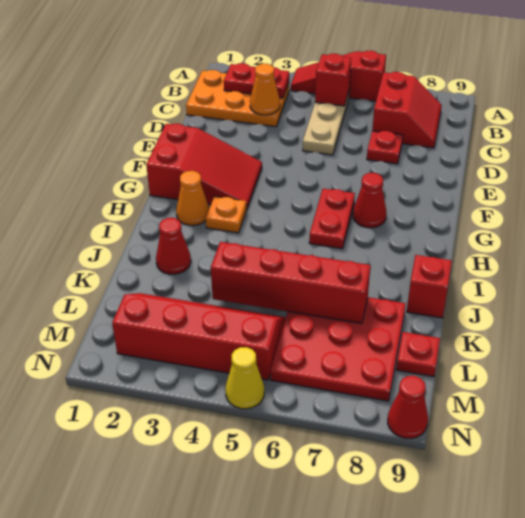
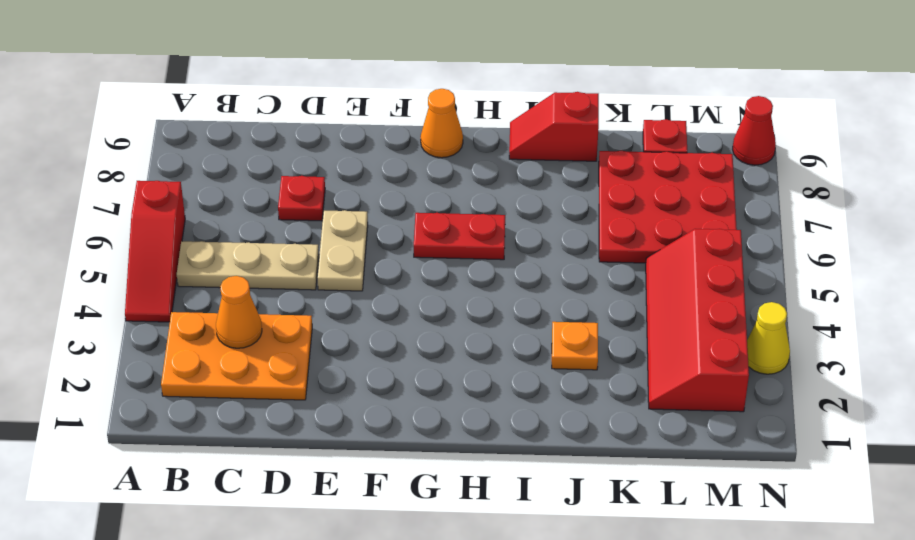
orange 2x3 plate [186,70,289,127] -> orange 2x3 plate turned to [161,312,312,400]
red 1x2 plate [224,63,289,98] -> none
red 1x1 brick [315,54,351,106] -> none
red 2x2 slope [372,72,442,148] -> none
none -> tan 1x2 plate [317,210,368,291]
red 2x3 slope [146,124,262,210] -> none
red 1x1 cone [353,173,386,228] -> none
orange 1x1 cone [176,171,209,226] -> orange 1x1 cone moved to [421,89,463,158]
orange 1x1 plate [206,196,246,233] -> orange 1x1 plate moved to [552,322,598,370]
red 1x1 cone [156,218,191,274] -> none
red 1x4 brick [211,242,371,323] -> none
yellow 1x1 cone [225,347,264,409] -> yellow 1x1 cone moved to [747,302,790,374]

